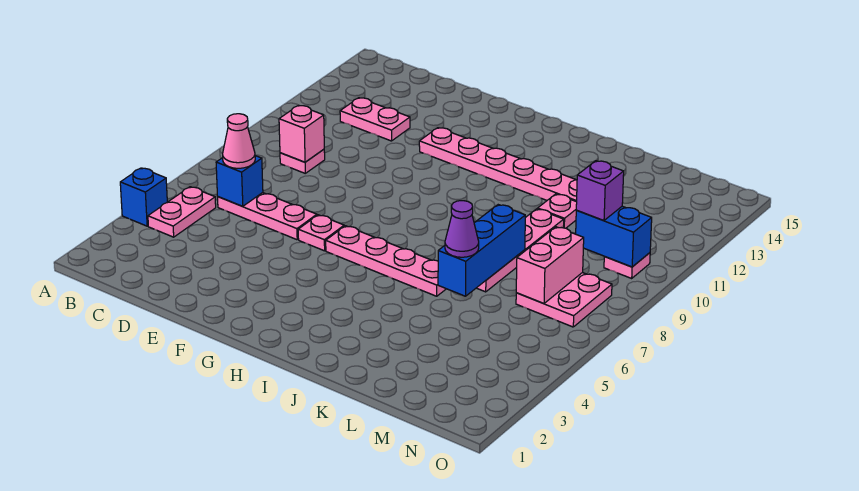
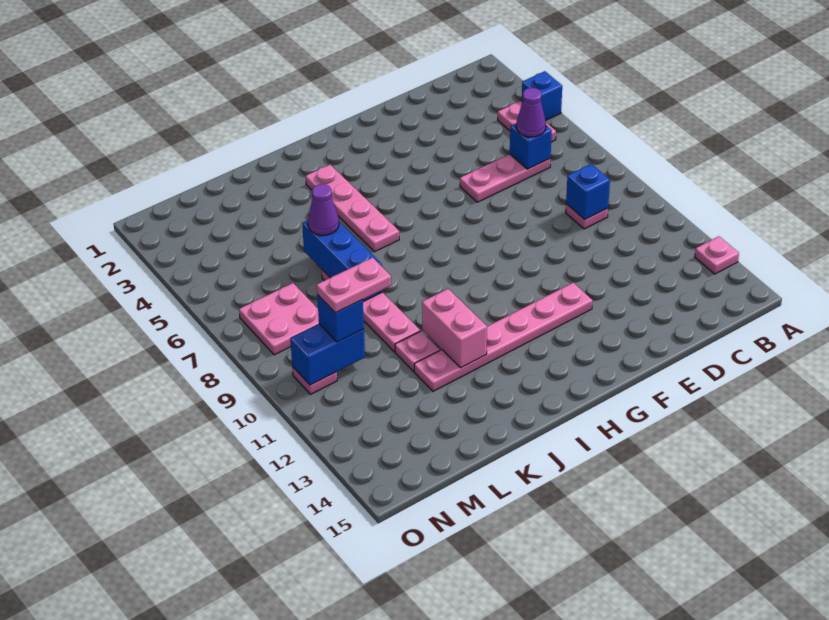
pink 1x1 cone [223,114,255,168] -> purple 1x1 cone [516,88,546,137]
pink 1x1 brick [279,105,324,162] -> blue 1x1 brick [566,164,610,220]
pink 1x2 plate [340,98,410,141] -> pink 1x2 plate moved to [317,258,391,313]
pink 1x1 plate [298,215,344,251] -> pink 1x1 plate moved to [695,236,739,274]
pink 1x4 plate [326,226,446,296] -> pink 1x4 plate turned to [306,165,399,252]
pink 1x2 brick [516,227,584,304] -> pink 1x2 brick moved to [422,289,487,368]
purple 1x1 brick [576,161,624,221] -> blue 1x1 brick [317,295,364,342]

